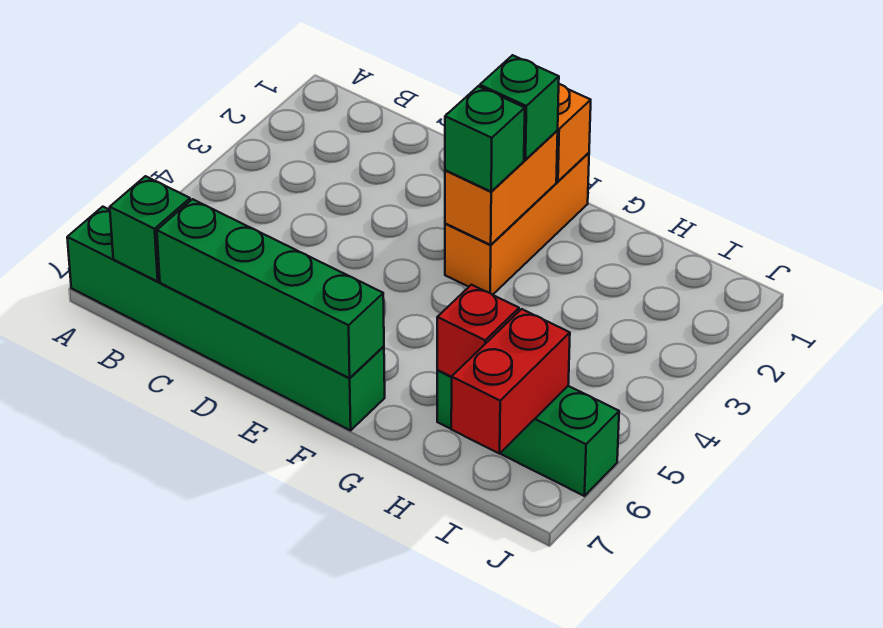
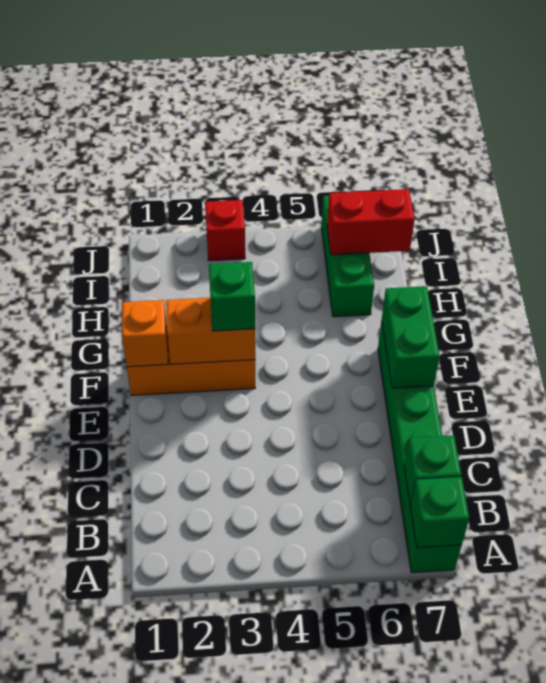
green 1x4 brick [157,199,384,378] -> green 1x2 brick [382,286,440,388]
green 1x1 brick [480,55,559,160] -> green 1x1 brick moved to [410,477,469,548]
red 1x1 brick [437,285,519,377] -> red 1x1 brick moved to [205,200,245,261]

